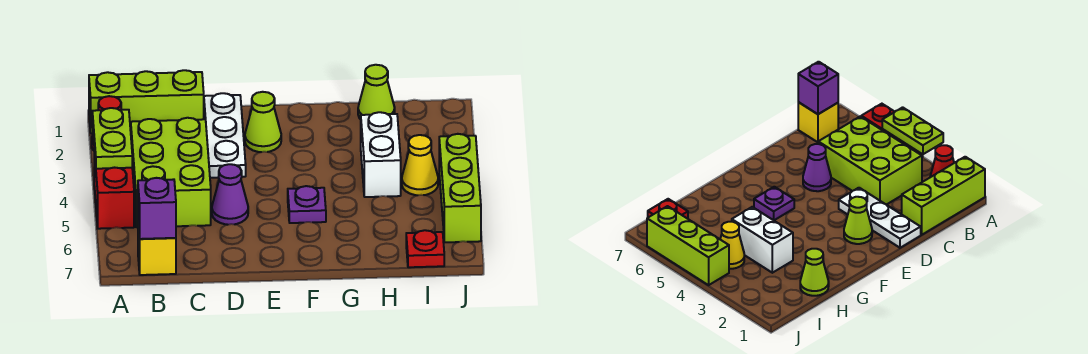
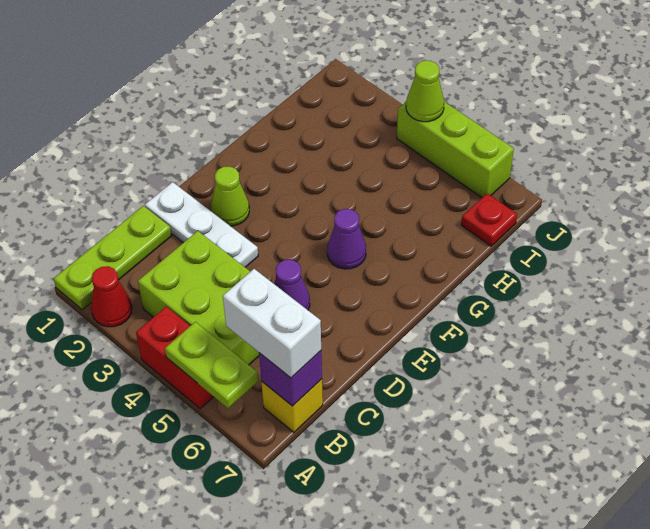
lime 1x3 brick [89,70,204,133] -> lime 1x3 plate [54,206,172,310]
lime 1x2 plate [92,108,132,169] -> lime 1x2 plate moved to [165,322,258,408]
purple 1x1 plate [288,186,326,223] -> purple 1x1 cone [327,209,366,269]
lime 1x1 cone [358,65,395,119] -> lime 1x1 cone moved to [406,61,444,122]
white 1x2 brick [361,112,401,197] -> white 1x2 brick moved to [223,269,321,378]
yellow 1x1 cone [402,135,438,195] -> none

